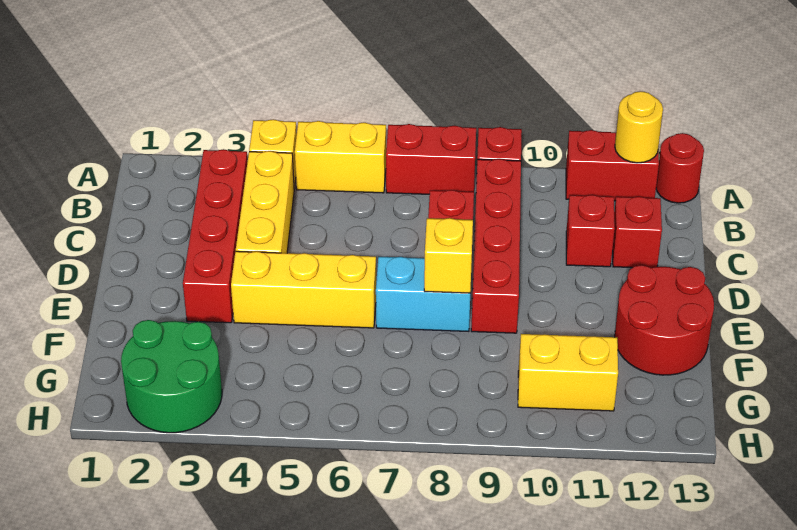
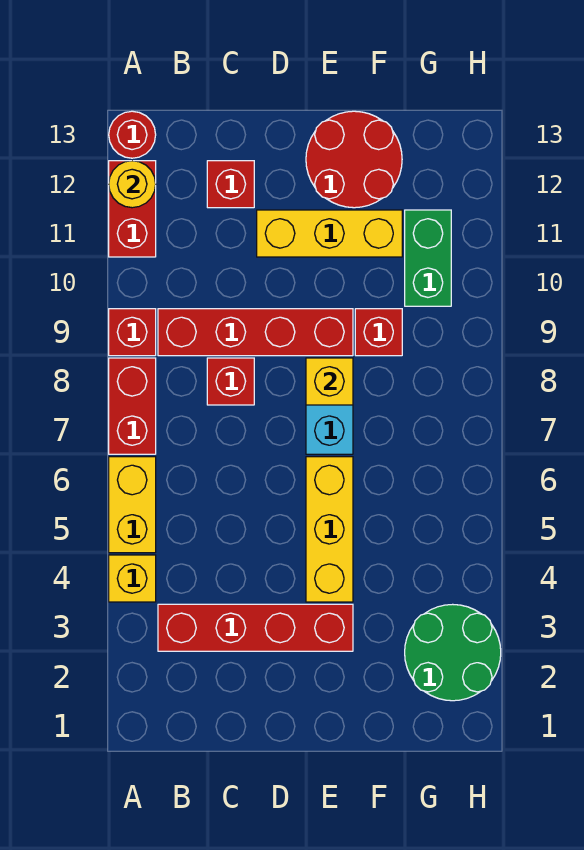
yellow 1x3 brick [236,151,294,253] -> yellow 1x3 brick moved to [257,210,402,257]
red 1x1 brick [566,195,615,267] -> red 1x1 brick moved to [355,309,402,356]
yellow 1x2 brick [518,334,618,411] -> green 1x2 brick [405,210,451,306]

